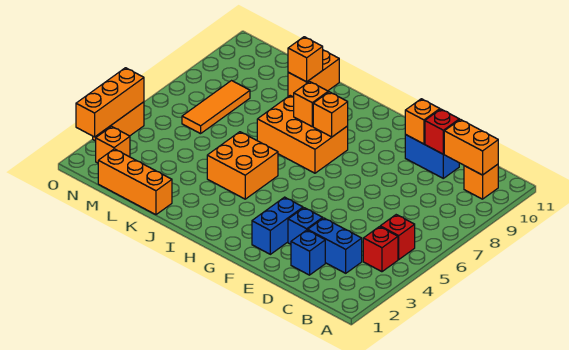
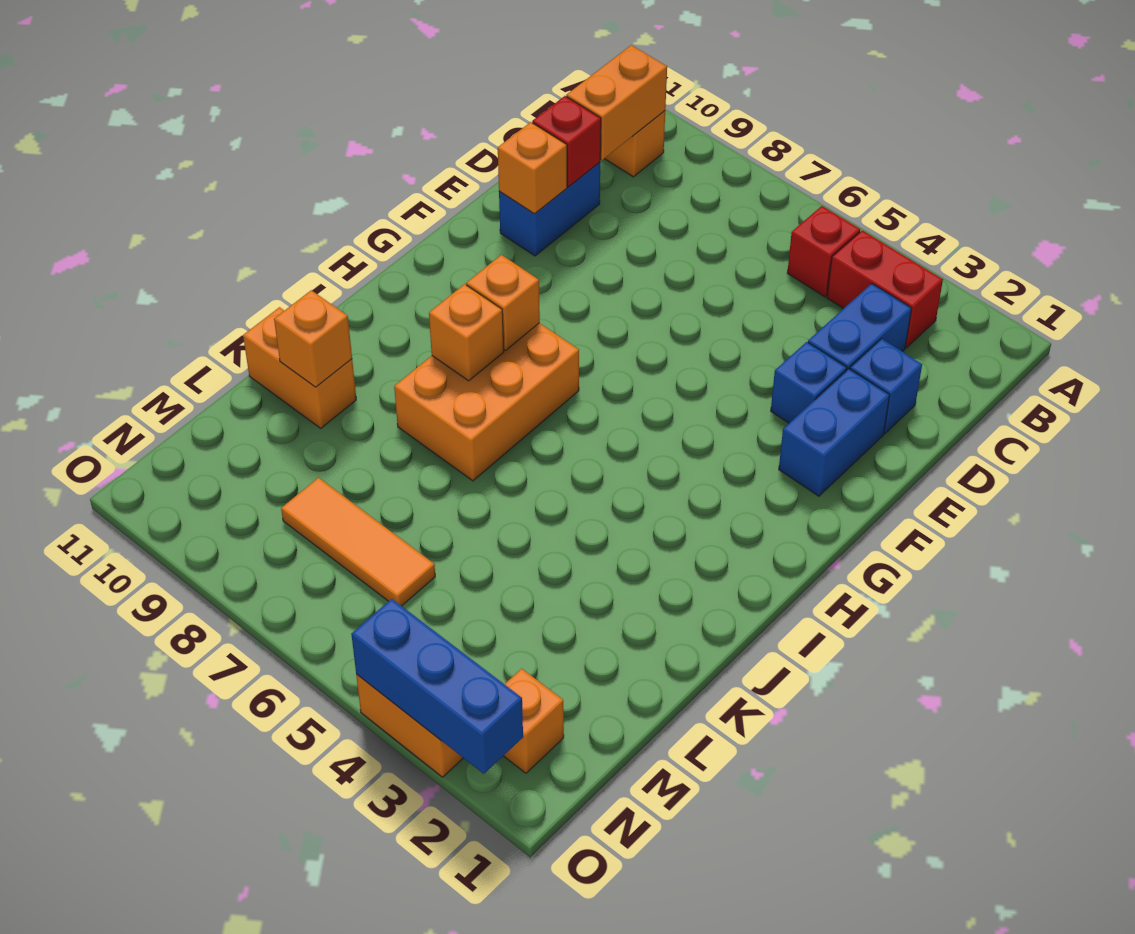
red 1x1 brick [363,227,398,272] -> red 1x2 brick [827,230,943,348]
blue 1x2 brick [252,197,303,254] -> blue 1x2 brick turned to [779,369,890,496]
orange 2x2 brick [207,132,278,199] -> none
orange 1x3 brick [98,149,172,215] -> none
orange 1x3 brick [76,68,144,137] -> blue 1x3 brick [351,599,523,774]

